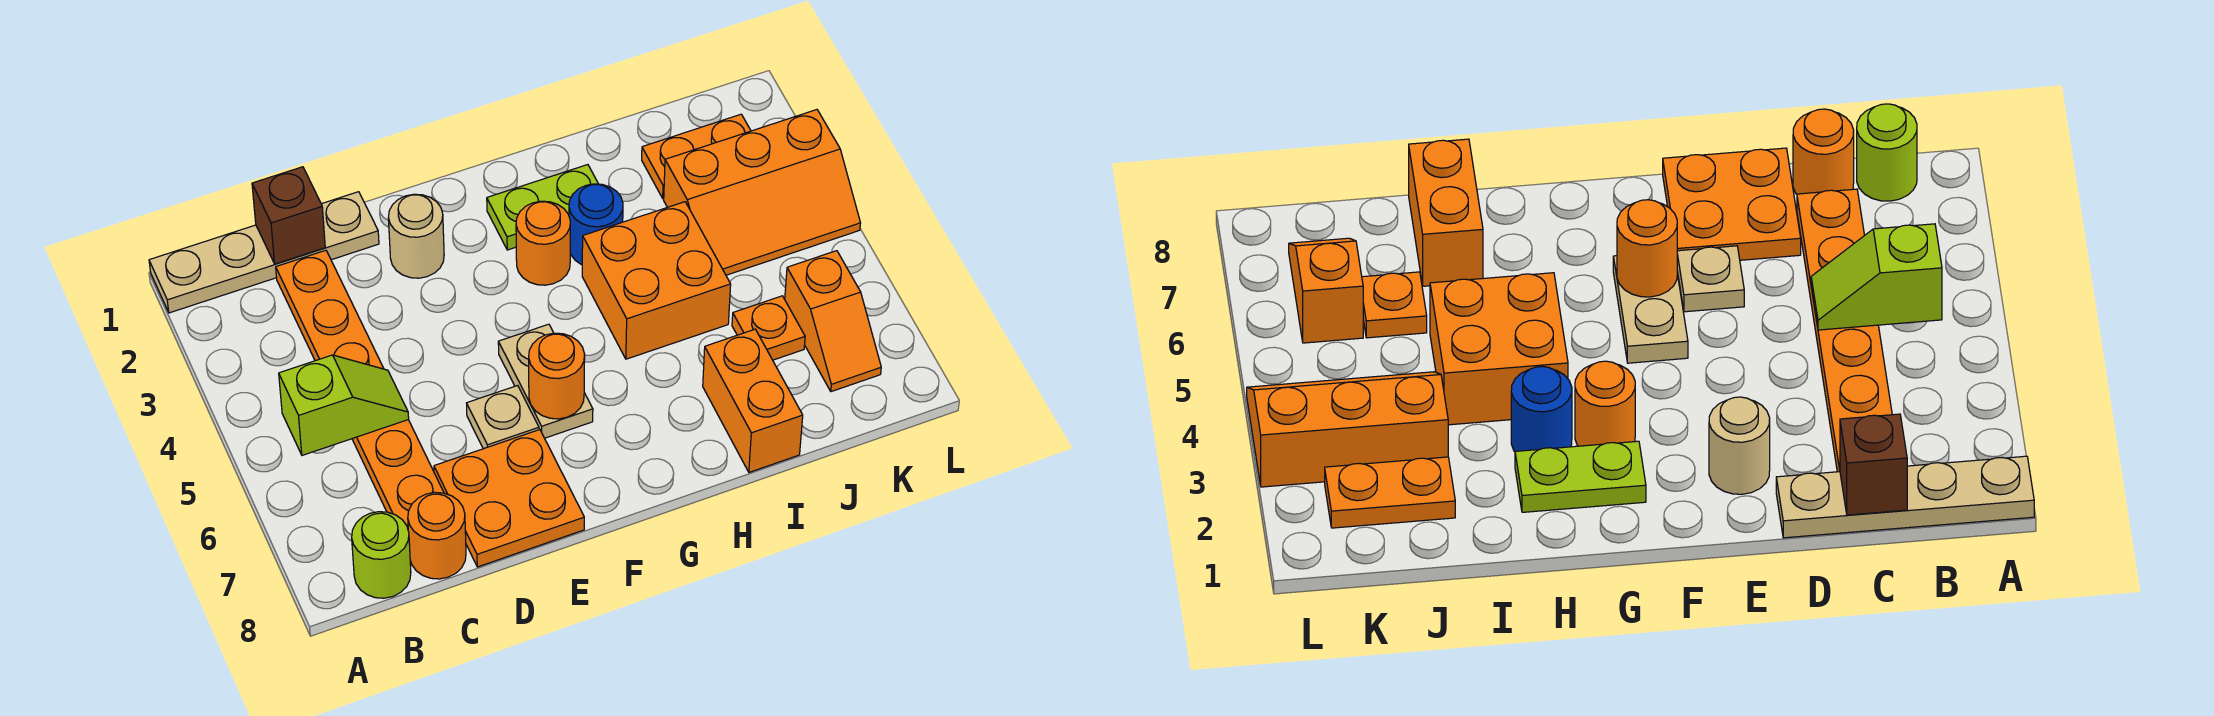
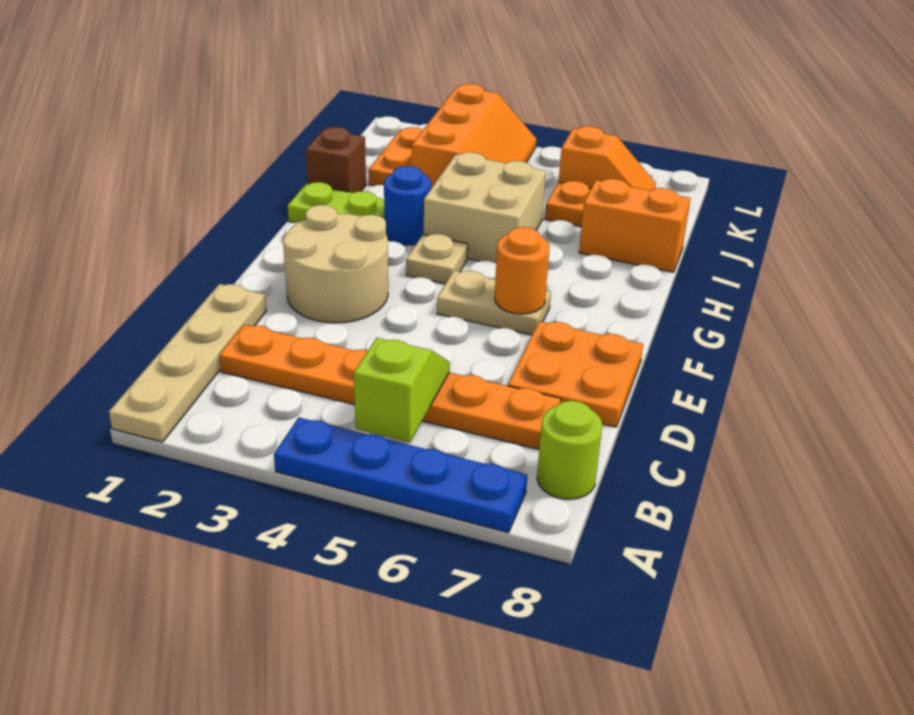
none -> blue 1x4 plate [274,418,527,533]
brown 1x1 brick [252,167,325,264] -> brown 1x1 brick moved to [306,127,366,193]
orange 1x1 round brick [408,492,466,579] -> none
tan 1x1 round brick [388,194,444,278] -> tan 2x2 round brick [283,205,388,323]
tan 1x1 plate [467,386,539,449] -> tan 1x1 plate moved to [406,234,468,284]
lime 1x2 plate [487,165,598,250] -> lime 1x2 plate turned to [288,182,384,223]
orange 1x1 round brick [516,201,570,285] -> none
orange 2x2 brick [582,202,731,359] -> tan 2x2 brick [424,152,546,264]

